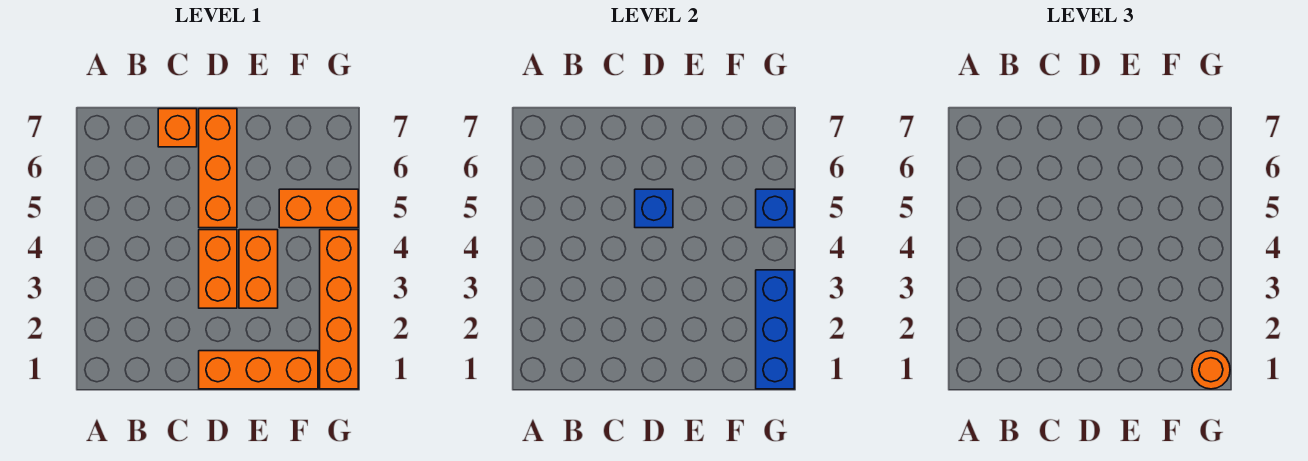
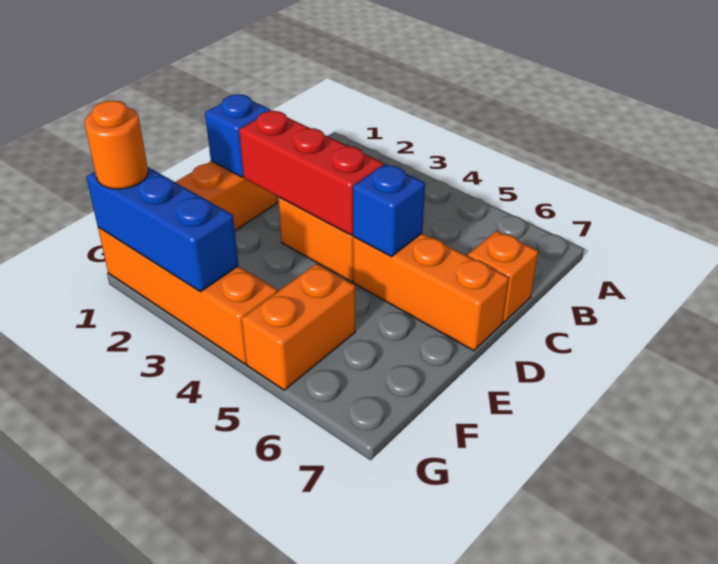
none -> red 1x3 brick [239,110,383,235]
orange 1x2 brick [239,230,278,308] -> none
blue 1x1 brick [756,189,794,228] -> blue 1x1 brick moved to [205,94,271,177]

